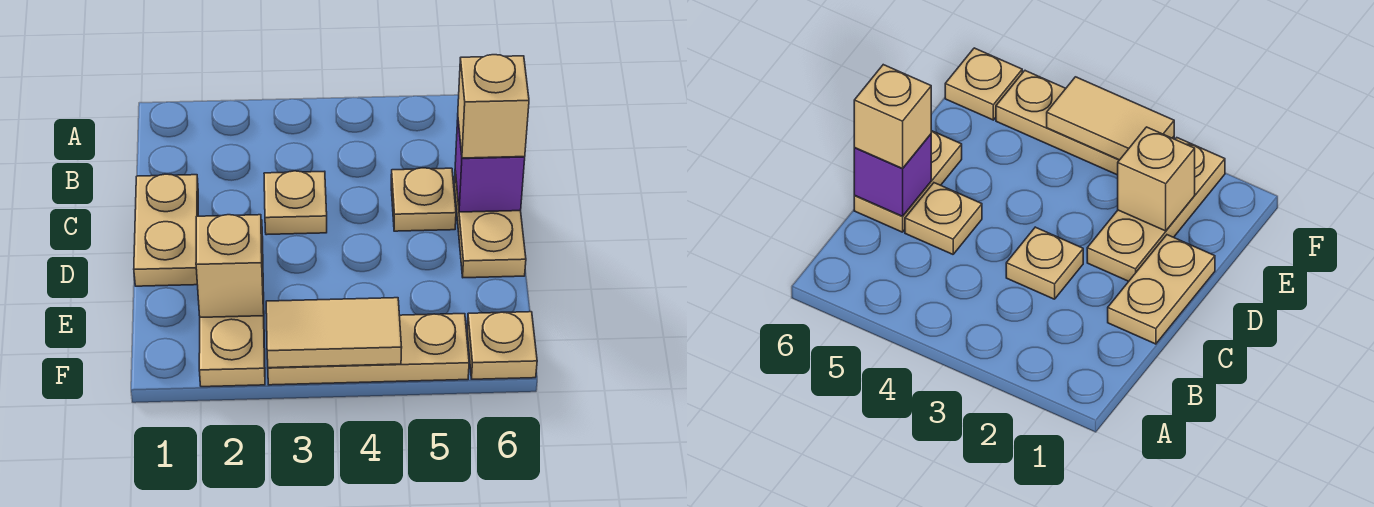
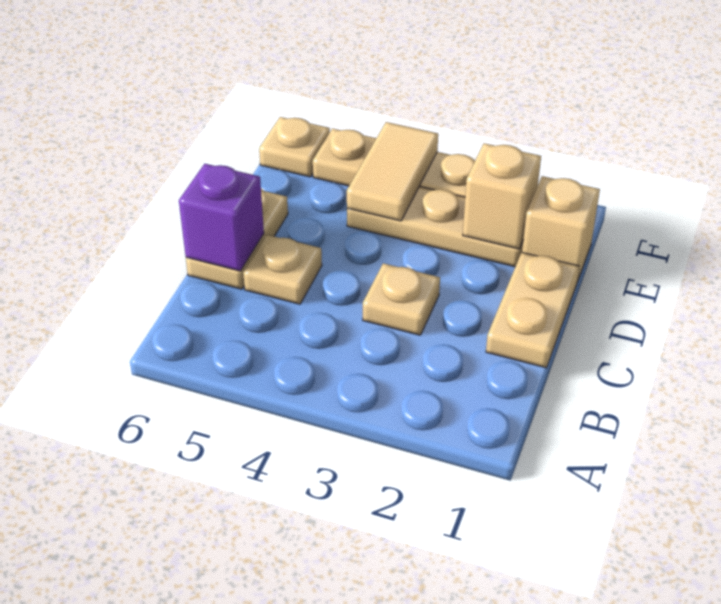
tan 1x1 brick [458,55,529,158] -> tan 1x1 brick moved to [522,176,600,281]
tan 1x3 plate [199,220,265,387] -> tan 1x3 plate turned to [347,187,523,267]
tan 1x2 tile [266,298,402,368] -> tan 1x2 tile turned to [347,122,438,221]

